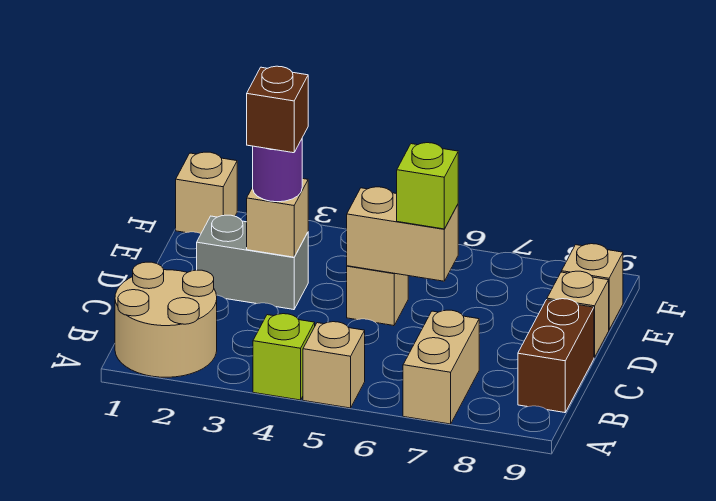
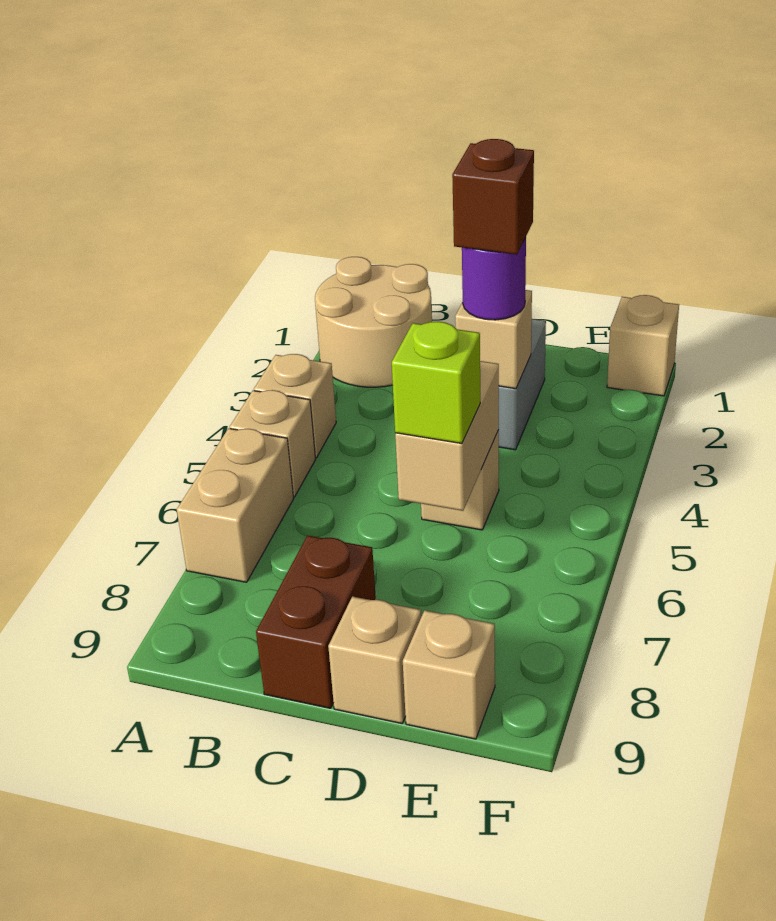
lime 1x1 brick [253,314,315,400] -> tan 1x1 brick [254,354,336,458]
tan 1x2 brick [403,310,479,424] -> tan 1x2 brick turned to [177,428,294,582]
brown 1x2 brick [518,299,594,413] -> brown 1x2 brick turned to [256,536,376,708]

